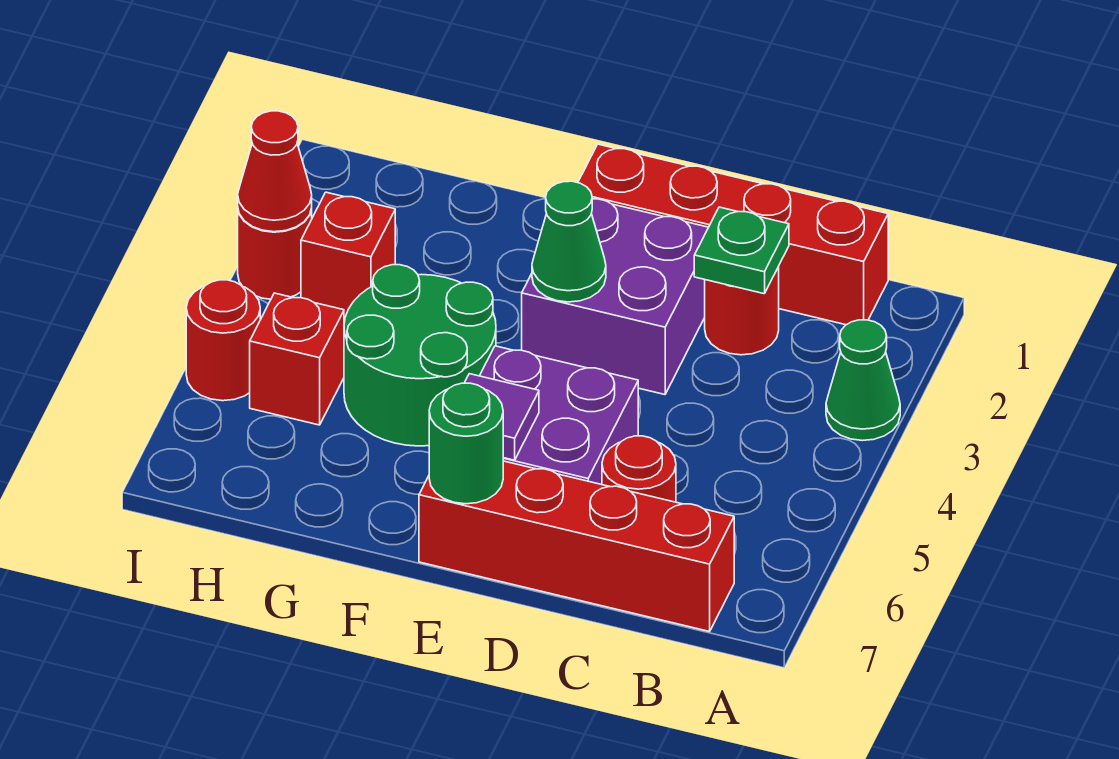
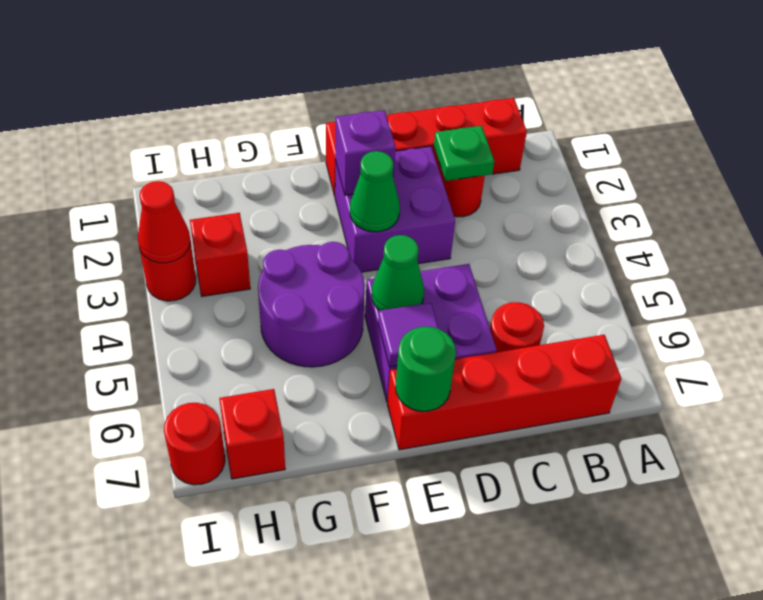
green 1x1 cone [826,320,900,441] -> green 1x1 cone moved to [372,235,424,311]
none -> purple 1x1 brick [335,110,396,195]
green 2x2 round brick [344,265,496,446] -> purple 2x2 round brick [258,242,365,367]
red 1x1 brick [250,293,344,425] -> red 1x1 brick moved to [219,389,285,479]
red 1x1 round brick [186,280,260,401] -> red 1x1 round brick moved to [164,403,225,485]

